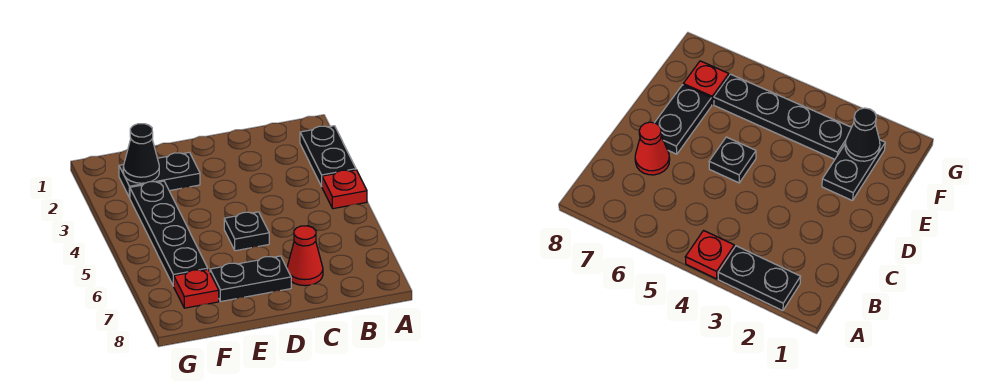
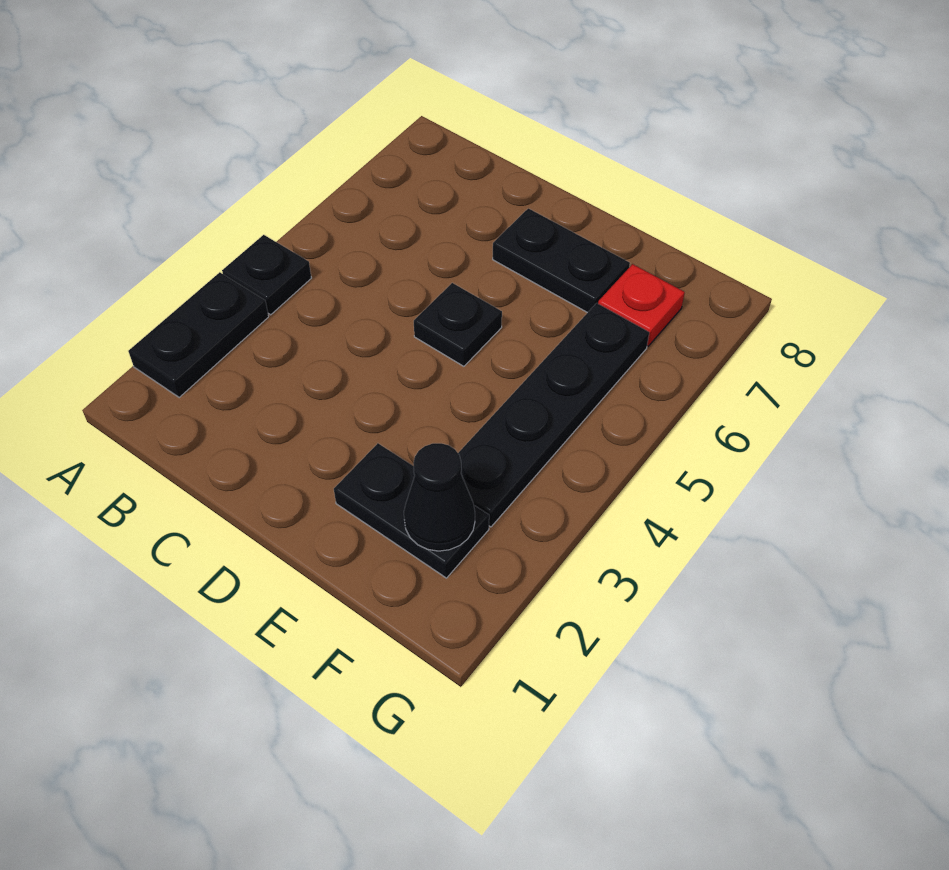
red 1x1 plate [322,170,367,209] -> black 1x1 plate [222,235,311,315]
red 1x1 cone [287,226,323,286] -> none

